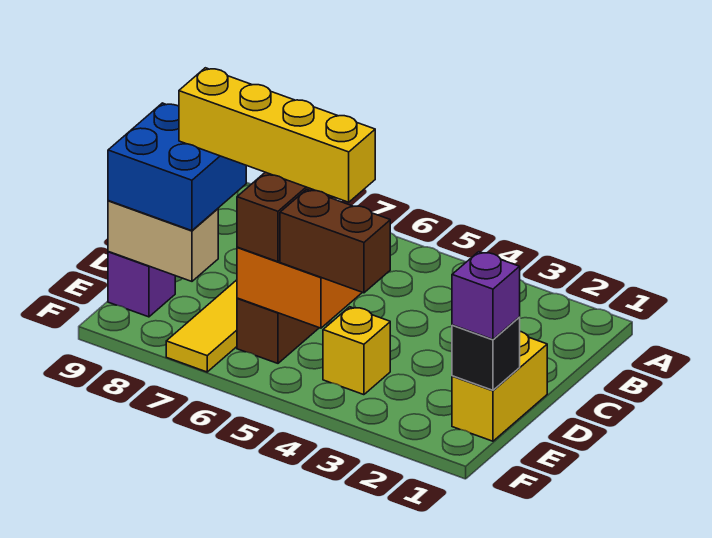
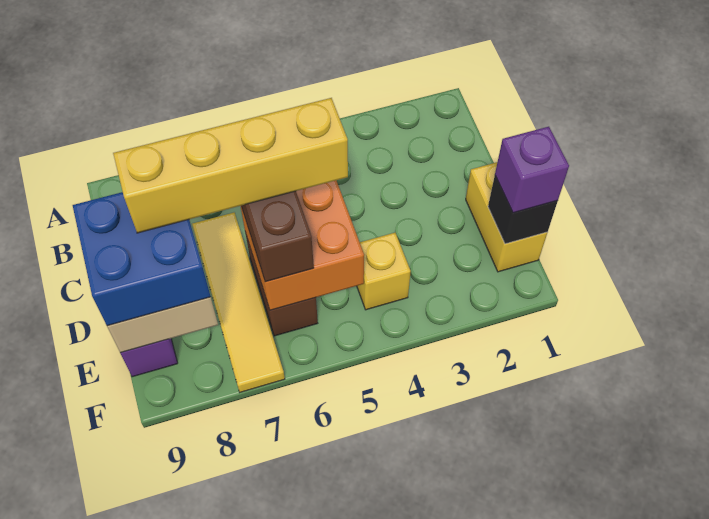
brown 1x2 brick [280,189,390,293] -> none

